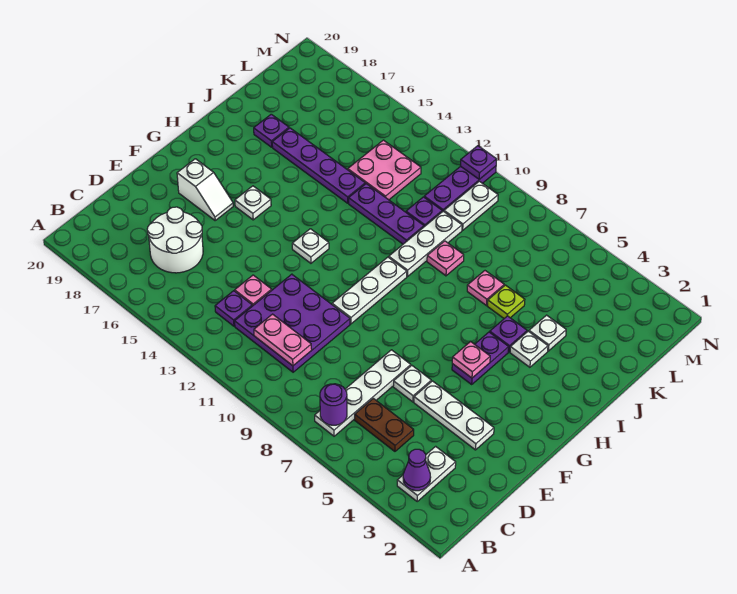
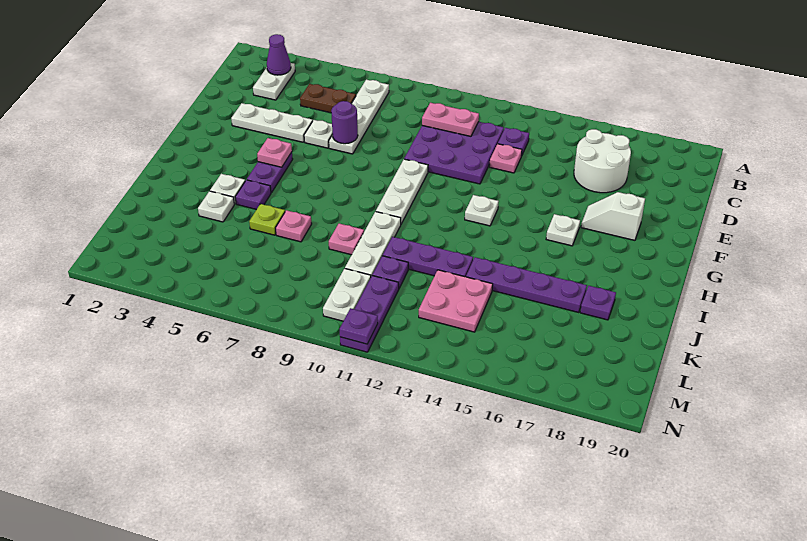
purple 1x1 round brick [320,384,347,425] -> purple 1x1 round brick moved to [331,101,358,144]

